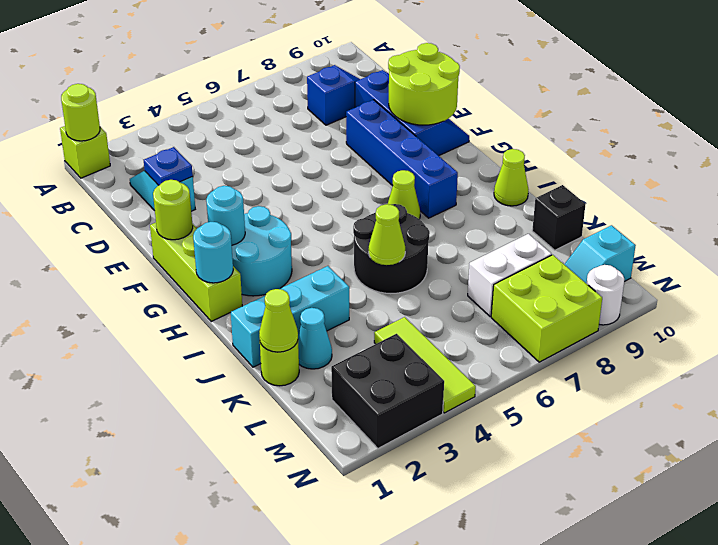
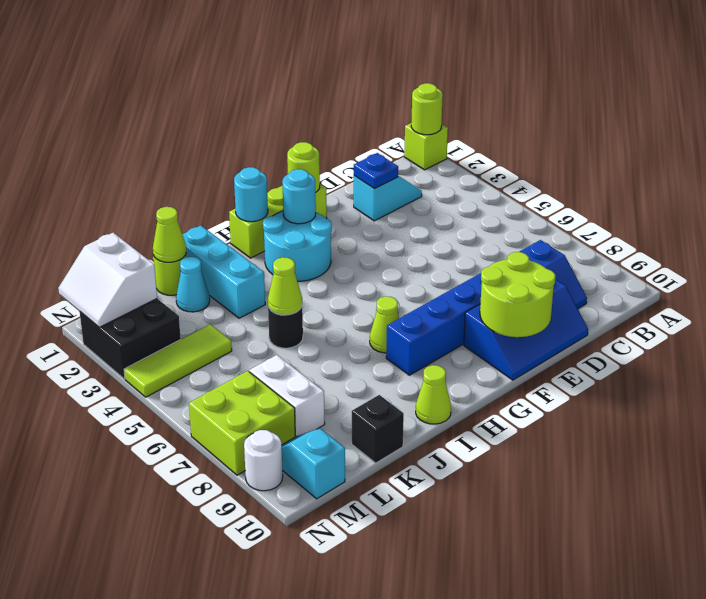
black 2x2 round brick [353,204,430,294] -> black 1x1 round brick [268,307,303,348]
none -> white 2x2 slope [58,233,157,327]

